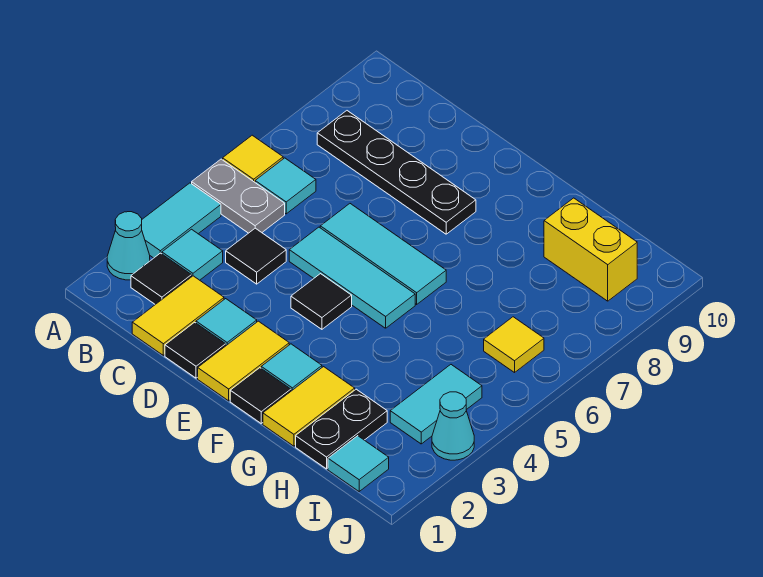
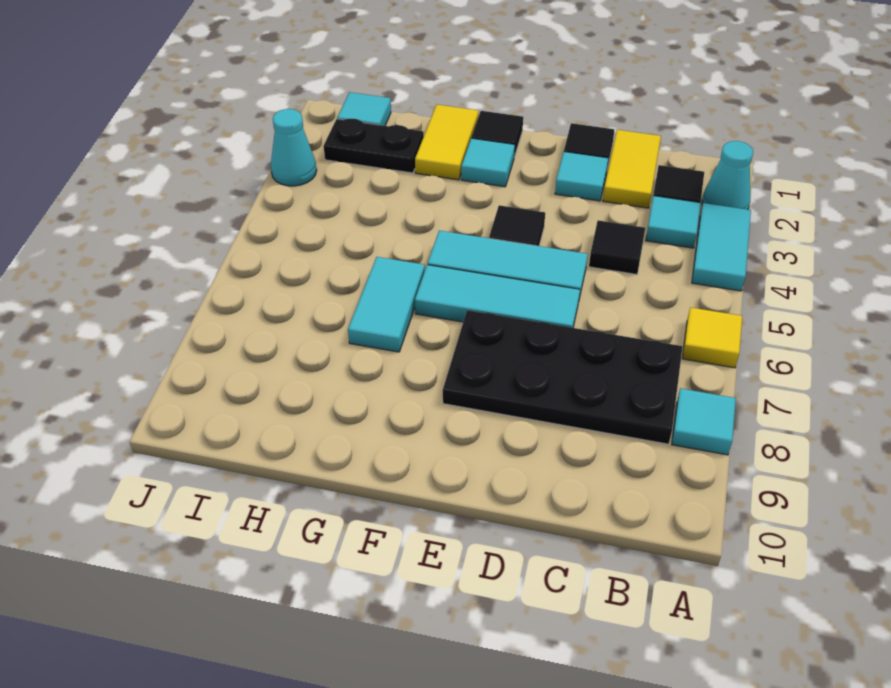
grey 1x2 plate [192,159,285,233] -> none
cyan 1x1 tile [255,158,316,214] -> cyan 1x1 tile moved to [672,388,736,455]
black 1x4 plate [317,111,476,234] -> black 2x4 plate [443,310,683,444]
yellow 1x2 tile [198,321,289,401] -> none
black 1x2 plate [296,389,387,469] -> black 1x2 plate turned to [324,119,424,173]
yellow 1x2 brick [544,198,637,301] -> none
cyan 1x2 tile [390,365,482,444] -> cyan 1x2 tile moved to [348,257,425,352]
yellow 1x1 tile [484,317,544,373] -> none

